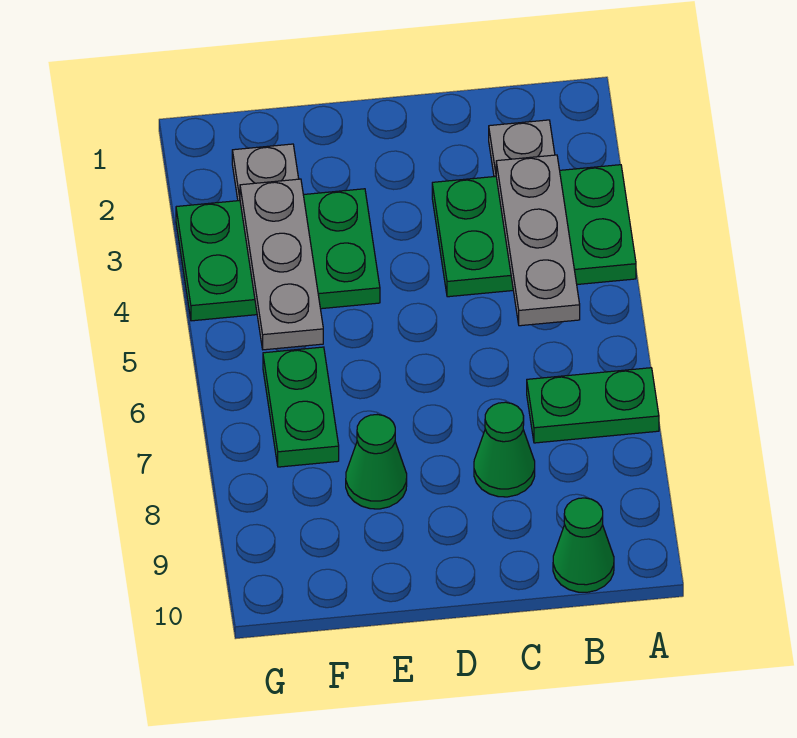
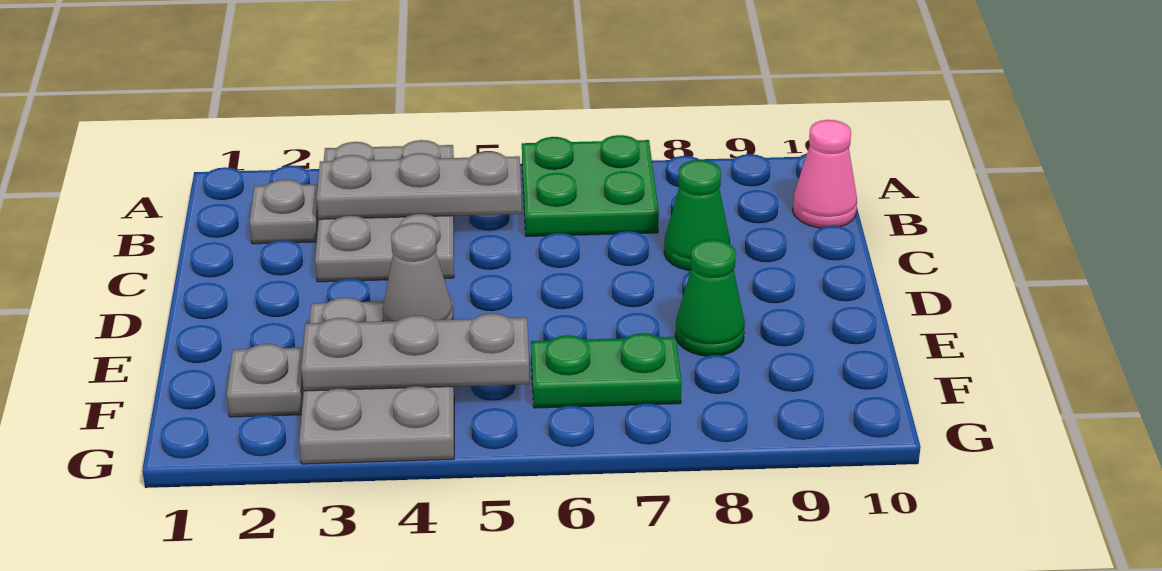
green 2x3 plate [432,165,636,297] -> grey 2x3 plate [315,140,454,282]
green 1x2 plate [527,368,659,443] -> green 2x2 plate [522,135,659,236]
green 1x1 cone [553,498,614,592] -> pink 1x1 cone [793,120,857,228]
green 2x3 plate [176,189,380,321] -> grey 2x3 plate [299,297,454,464]
none -> grey 1x1 cone [382,223,453,321]

